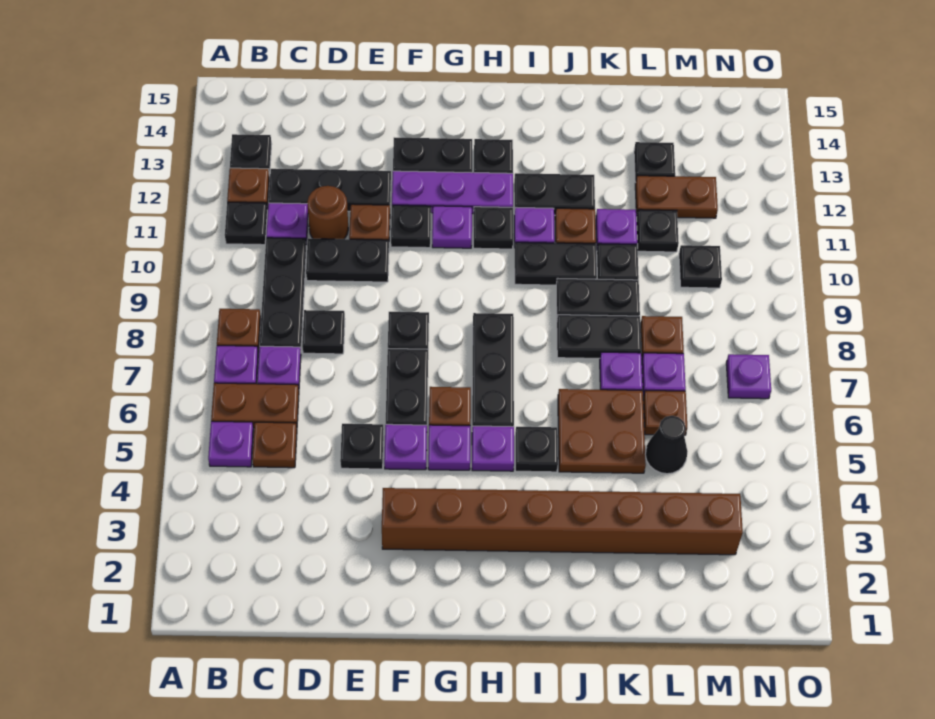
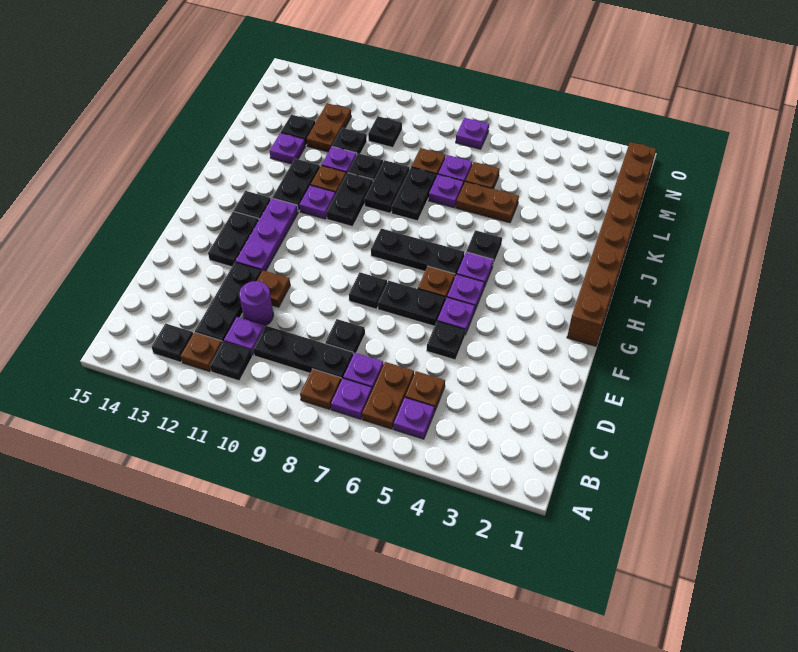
black 1x2 plate [306,238,389,282] -> none
brown 1x1 round brick [307,186,348,239] -> purple 1x1 round brick [239,281,273,326]
brown 1x8 brick [382,488,743,555] -> brown 1x8 brick moved to [567,142,657,346]
black 1x1 plate [391,205,431,248] -> none
purple 1x1 plate [432,206,472,248] -> purple 1x1 plate moved to [270,133,305,164]
black 1x1 plate [473,207,513,249] -> none
brown 2x2 plate [558,389,646,473] -> brown 1x2 plate [456,182,519,223]
black 1x1 cone [645,416,688,474] -> none

